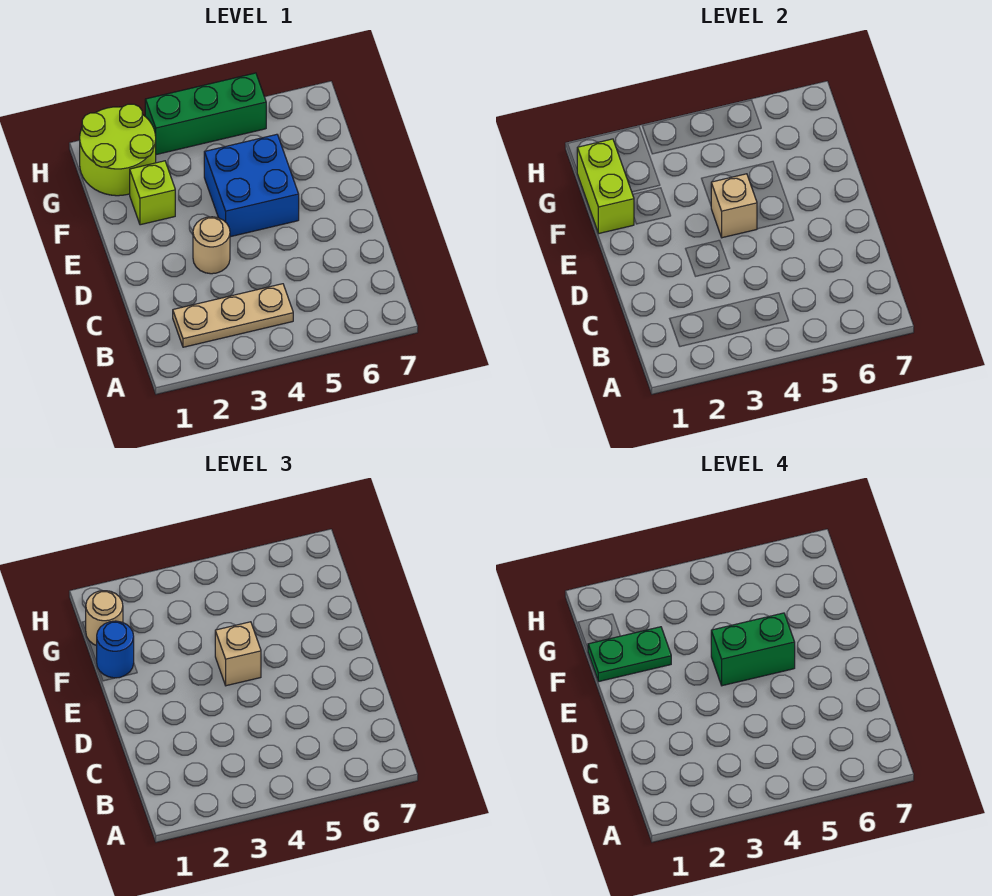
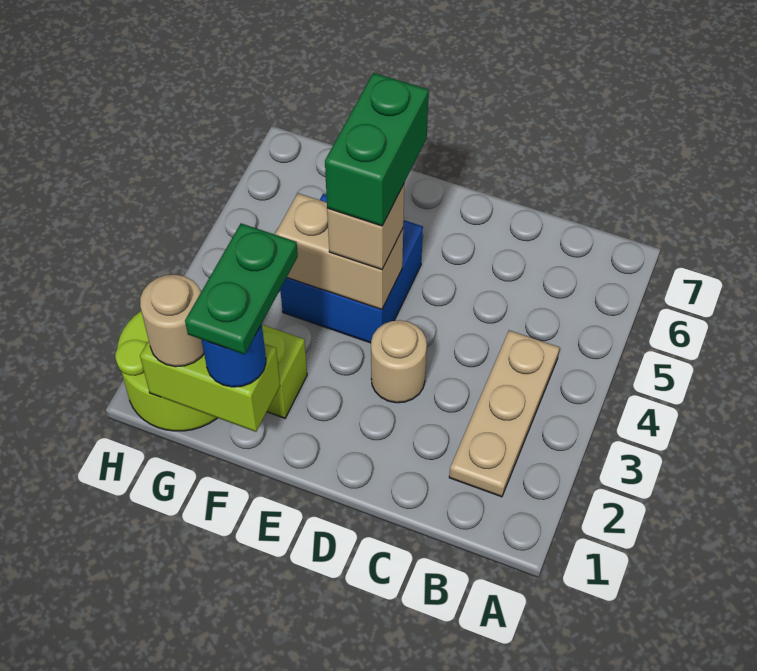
tan 1x1 brick [711,174,757,238] -> tan 1x2 brick [275,193,403,310]
green 1x3 brick [145,73,266,155] -> none

